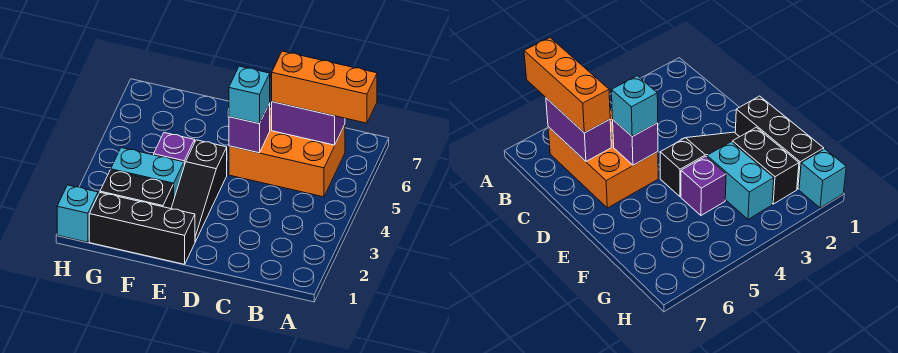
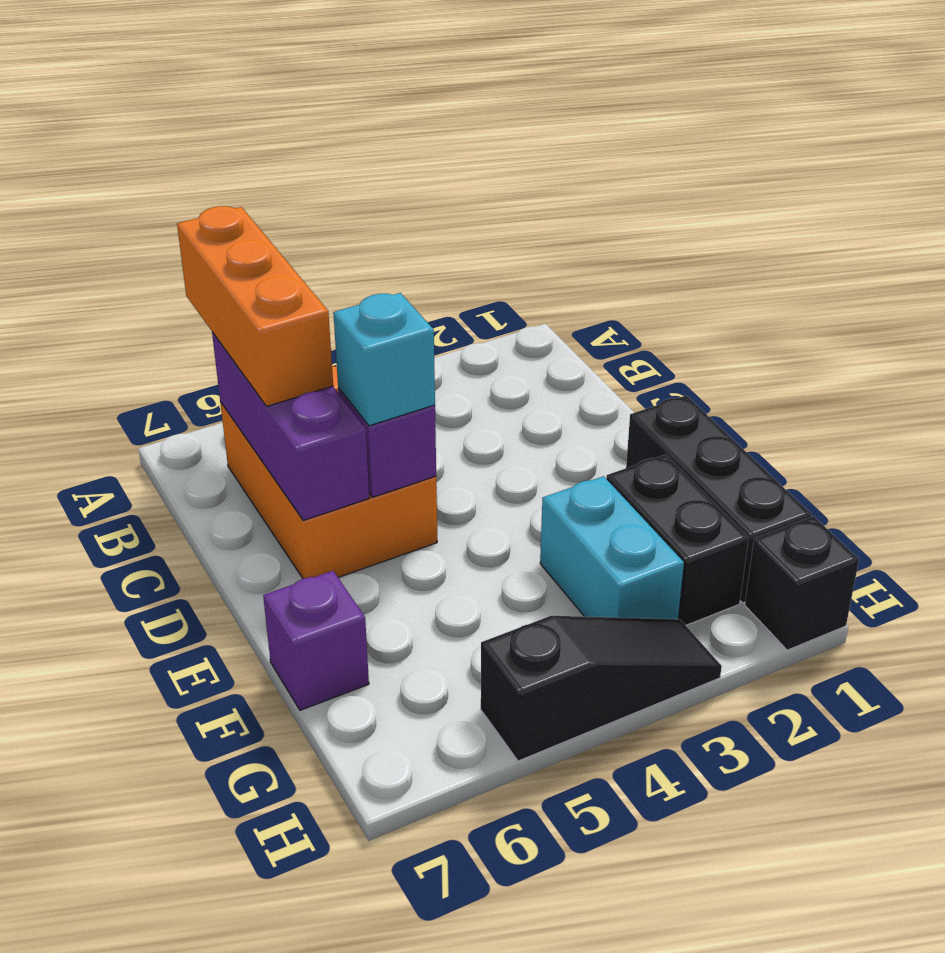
purple 1x2 brick [272,102,345,145] -> purple 1x3 brick [212,332,369,520]
black 1x3 slope [171,140,227,242] -> black 1x3 slope moved to [481,616,722,761]
purple 1x1 brick [154,133,195,165] -> purple 1x1 brick moved to [263,571,369,710]
cyan 1x1 brick [57,185,98,242] -> black 1x1 brick [745,516,859,650]

